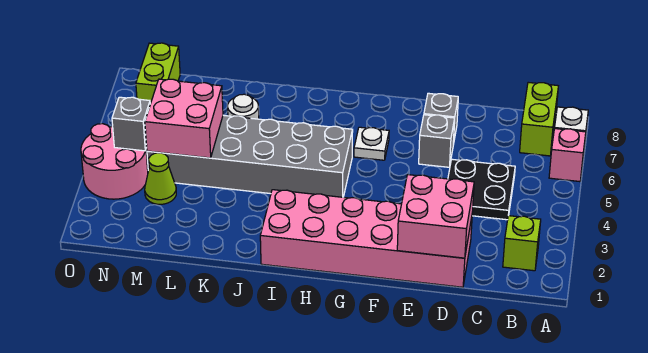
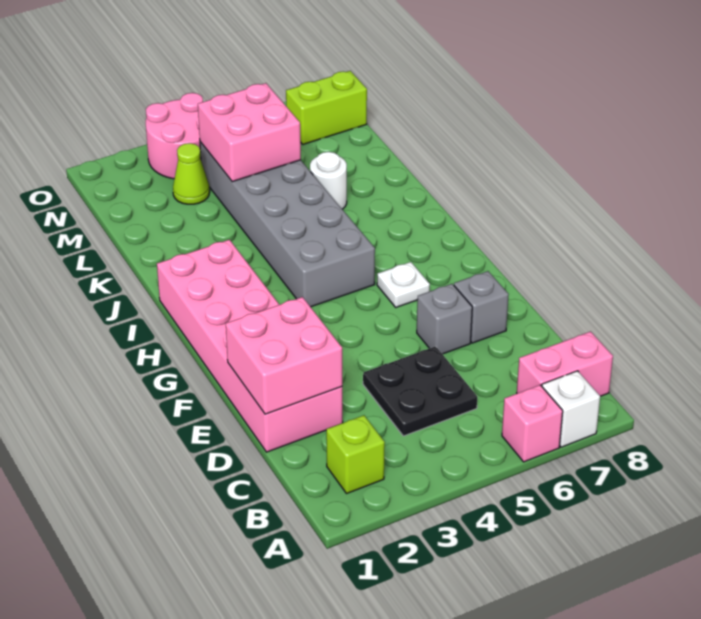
lime 1x2 brick [520,82,558,156] -> pink 1x2 brick [517,332,613,396]
grey 1x1 brick [112,97,150,151] -> none

